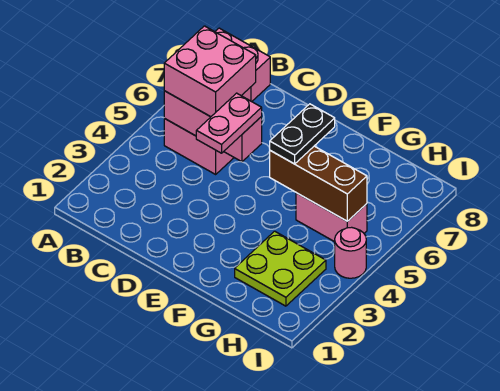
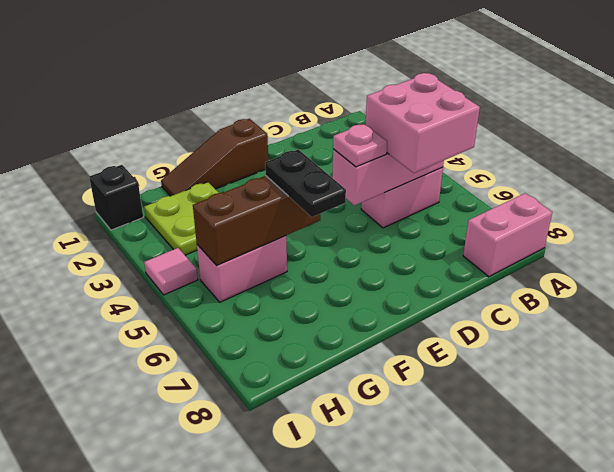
pink 1x2 plate [196,93,262,153] -> pink 1x1 plate [333,124,387,167]
none -> brown 1x3 slope [161,119,268,196]
none -> black 1x1 brick [89,165,143,230]
pink 1x1 round brick [335,227,366,278] -> pink 1x1 tile [144,248,198,295]

